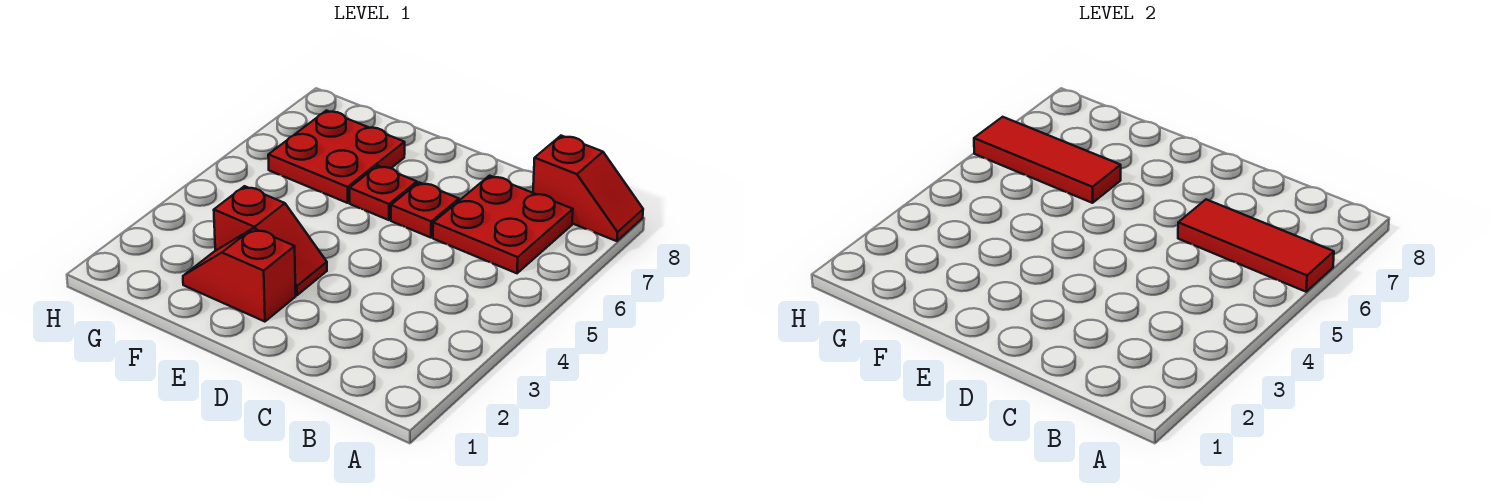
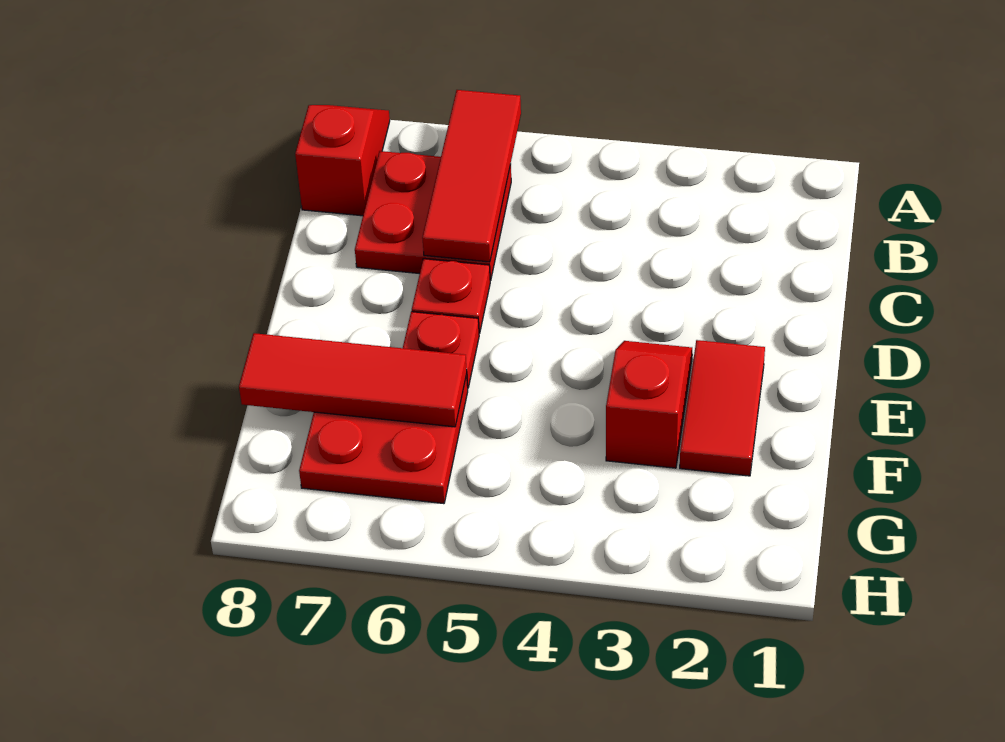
red 1x2 slope [183,228,296,322] -> red 1x2 tile [680,340,765,476]
red 1x3 tile [974,117,1121,203] -> red 1x3 tile turned to [239,333,467,427]

